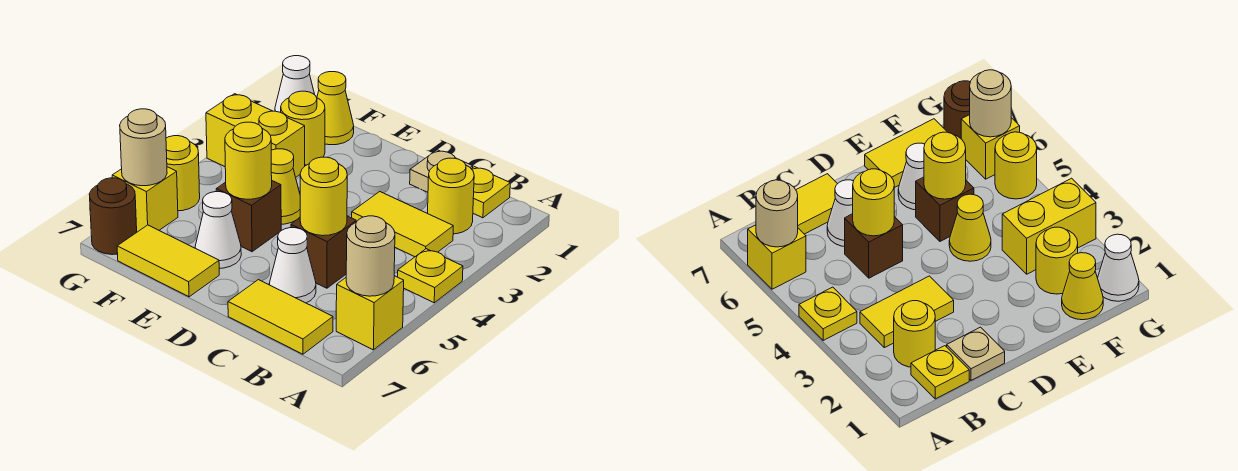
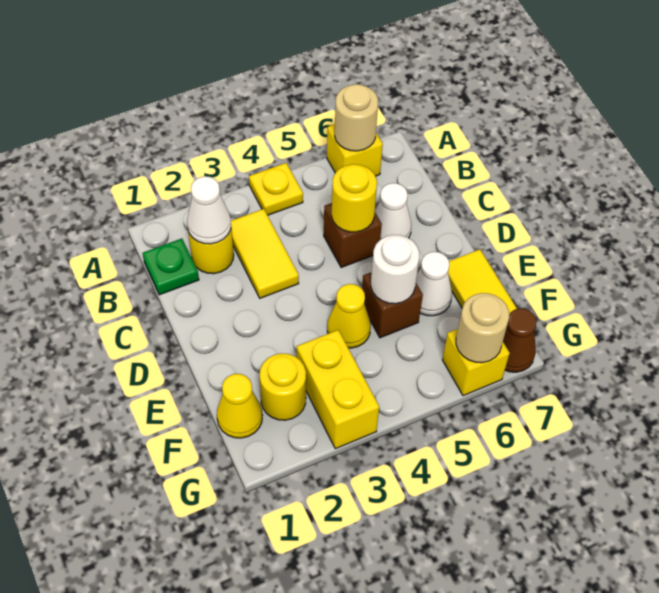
yellow 1x1 plate [472,167,510,218] -> green 1x1 plate [143,239,199,295]
yellow 1x2 tile [228,280,333,354] -> none
tan 1x1 plate [410,150,473,192] -> none
yellow 1x1 round brick [225,122,272,199] -> white 1x1 round brick [371,235,419,304]
white 1x1 cone [275,56,315,112] -> white 1x1 cone moved to [187,176,231,244]
yellow 1x1 round brick [166,136,200,211] -> none
brown 1x1 round brick [89,178,137,255] -> brown 1x1 cone [503,308,536,372]

